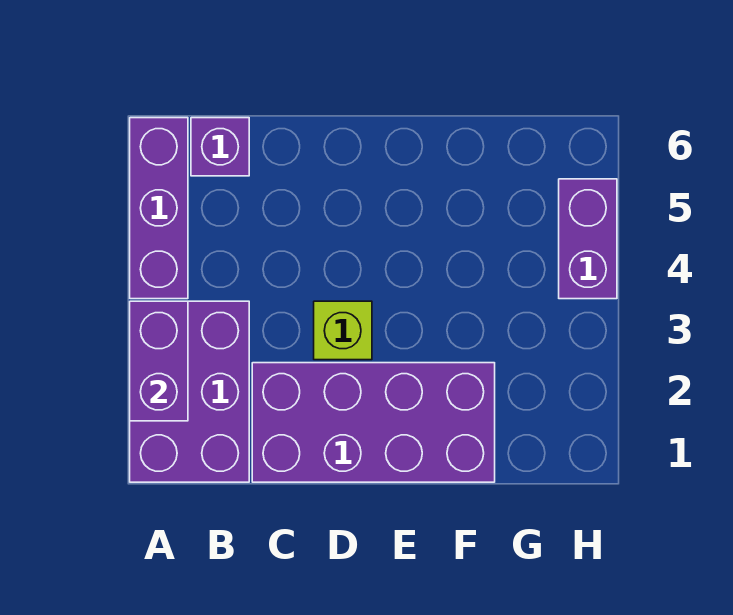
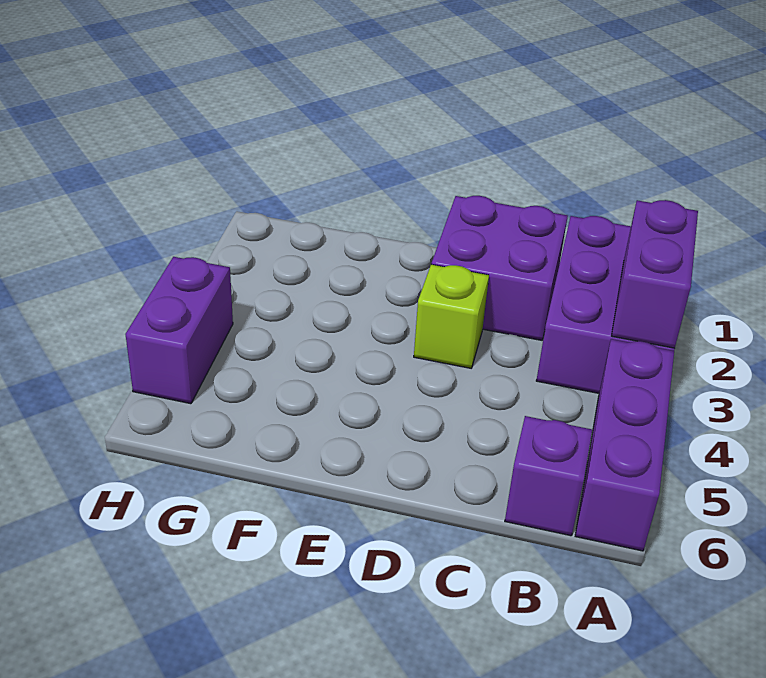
purple 2x4 brick [252,363,495,482] -> purple 2x2 brick [432,196,568,340]

